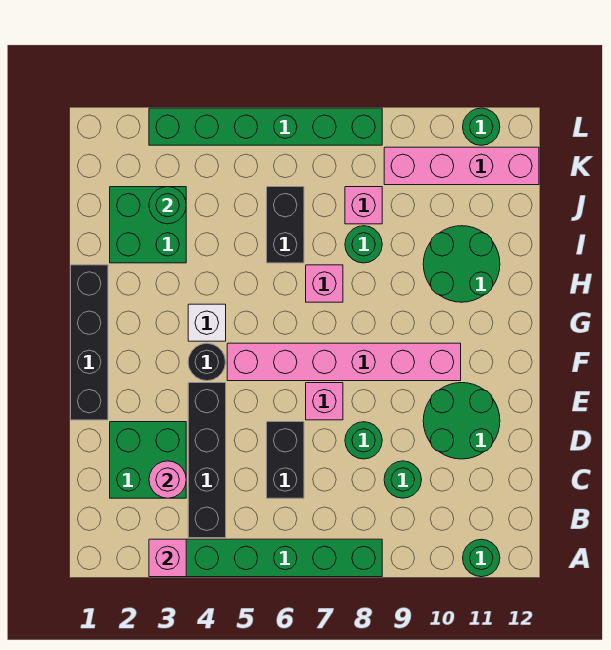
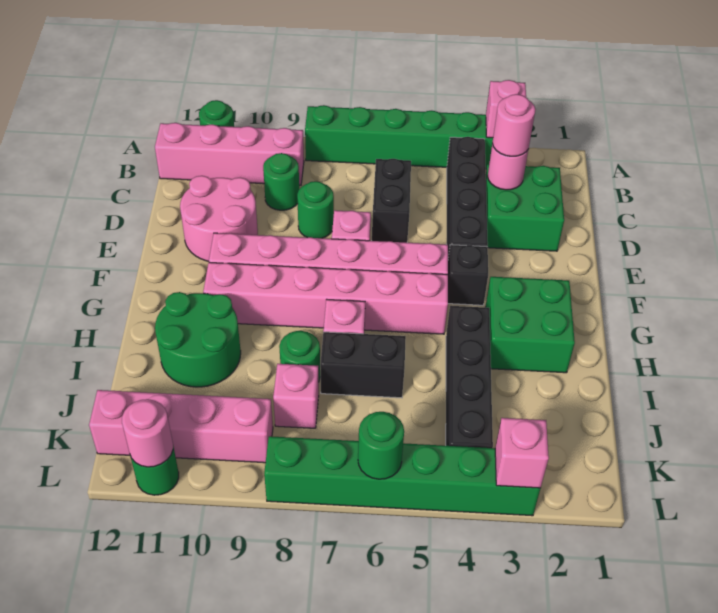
none -> pink 1x4 brick [155,123,304,185]
none -> pink 1x1 round brick [492,94,535,156]
green 2x2 round brick [423,383,500,459] -> pink 2x2 round brick [180,176,258,261]
black 1x4 brick [71,265,108,420] -> black 1x4 brick moved to [446,306,493,448]
black 1x1 round brick [188,343,225,381] -> black 1x1 brick [448,245,488,305]
white 1x1 brick [188,304,226,341] -> none
none -> pink 1x6 brick [203,262,448,334]
green 2x2 brick [110,187,186,263] -> green 2x2 brick moved to [485,277,575,373]
black 1x2 brick [267,187,304,263] -> black 1x2 brick turned to [320,332,406,398]
green 1x1 round brick [149,187,186,224] -> green 1x1 round brick moved to [358,412,404,479]
none -> pink 1x1 brick [495,418,549,488]
none -> pink 1x1 round brick [122,399,173,467]

